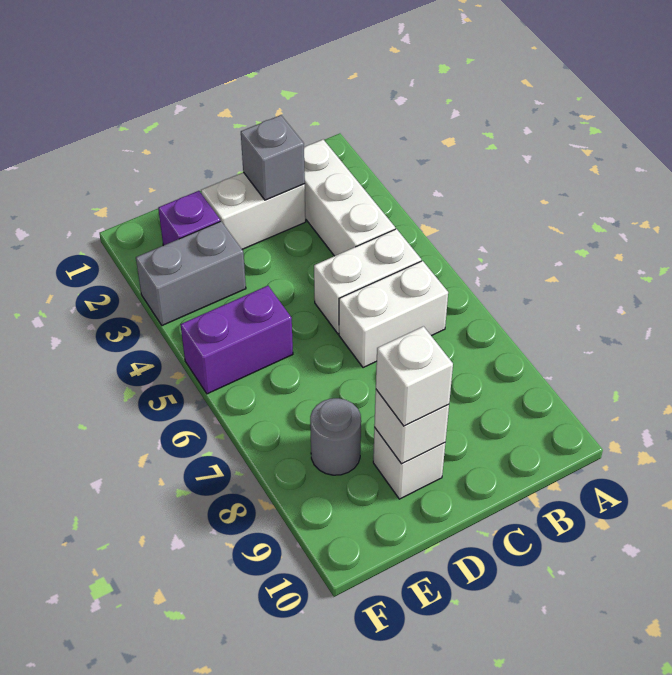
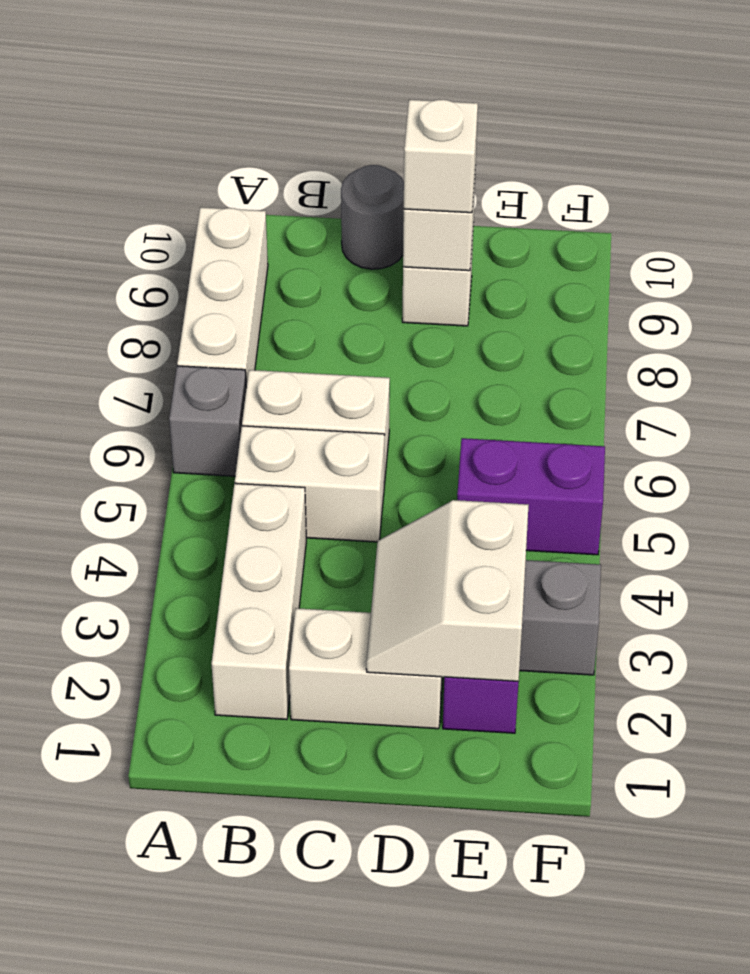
none -> white 1x3 brick [177,207,268,388]
grey 1x1 brick [241,115,305,200] -> grey 1x1 brick moved to [169,366,246,476]
none -> white 2x2 slope [366,500,529,681]
grey 1x1 round brick [310,398,361,475] -> grey 1x1 round brick moved to [341,165,404,269]

